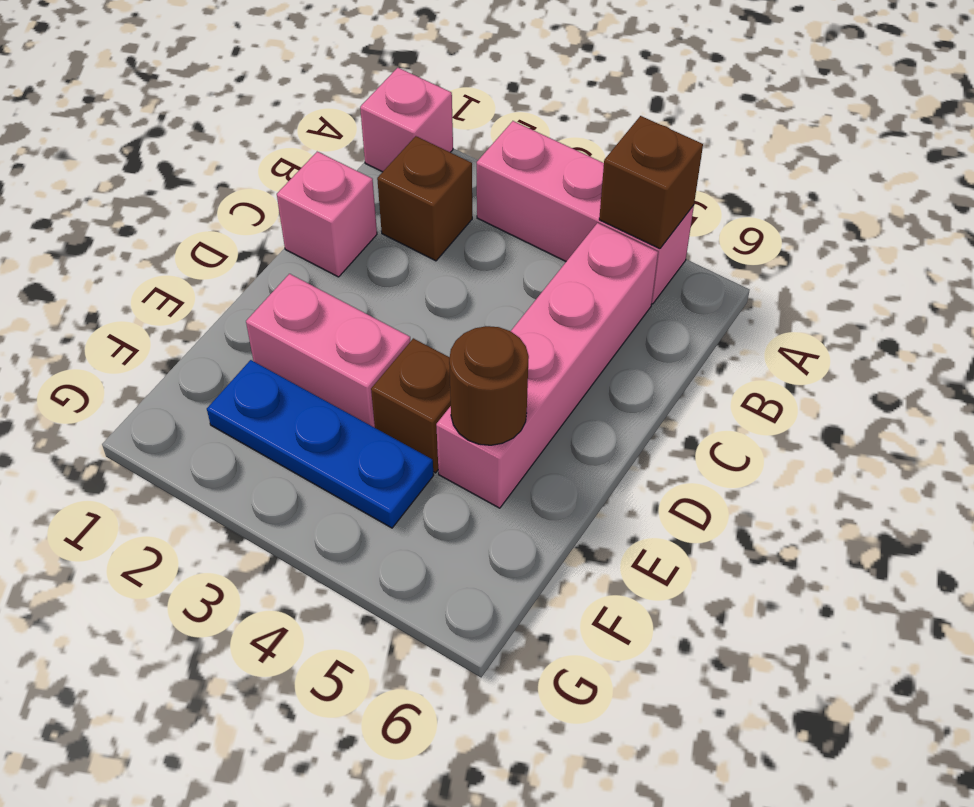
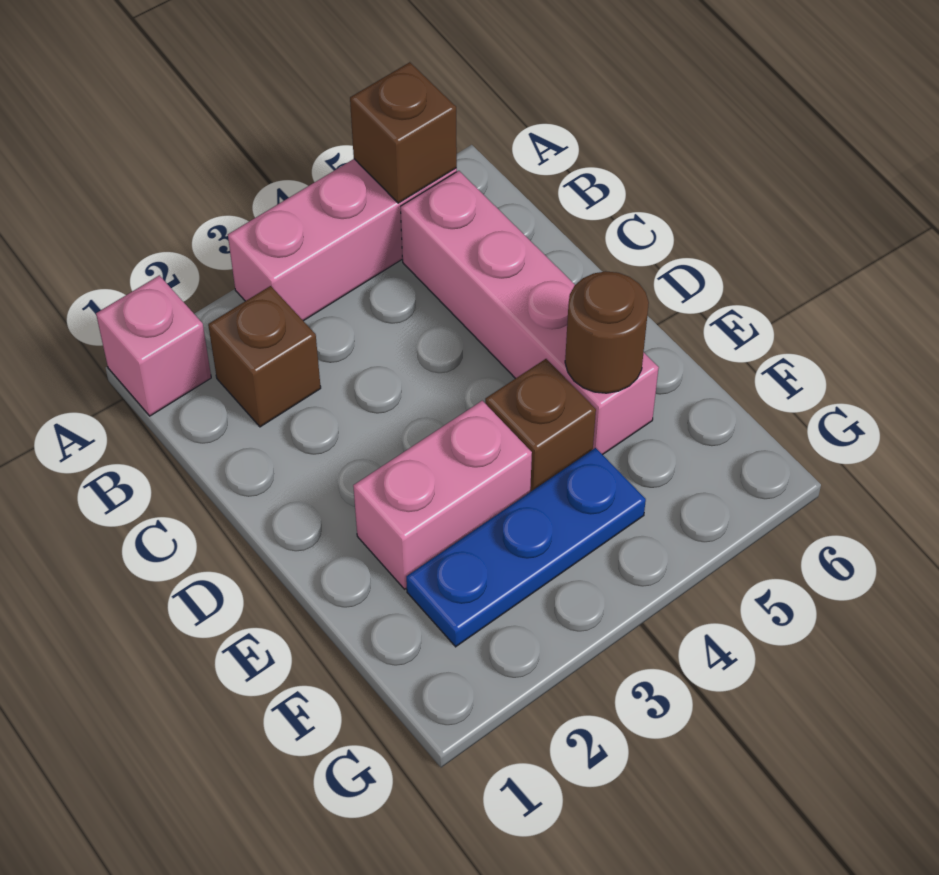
pink 1x1 brick [277,152,377,277] -> none

